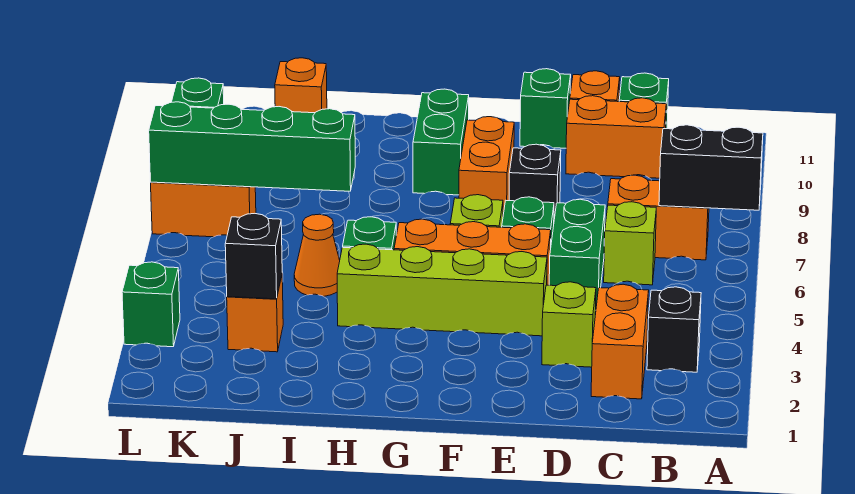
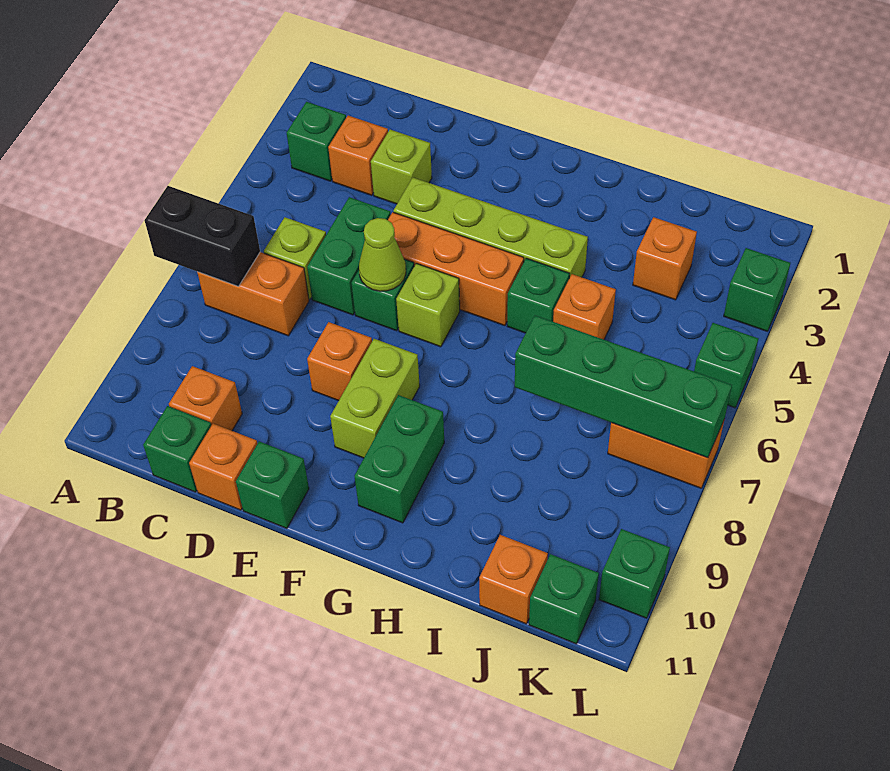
black 1x1 brick [647,287,701,372] -> green 1x1 brick [287,102,346,181]
orange 1x2 brick [591,284,649,399] -> orange 1x1 brick [328,116,388,195]
orange 1x2 brick [566,96,666,178] -> orange 1x1 brick [169,366,242,431]
none -> lime 1x1 cone [359,218,406,291]
black 1x1 brick [509,144,561,219] -> orange 1x1 brick [307,322,372,401]
orange 1x2 brick [459,117,514,214] -> lime 1x2 brick [330,339,420,458]
orange 1x1 cone [294,214,340,296] -> orange 1x1 brick [553,274,616,340]
black 1x1 brick [225,214,282,299] -> none
none -> green 1x1 brick [529,554,599,644]
none -> green 1x1 brick [694,323,758,408]

